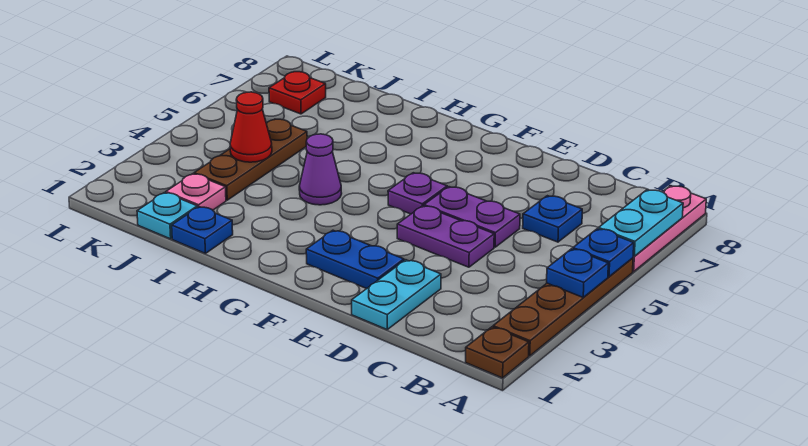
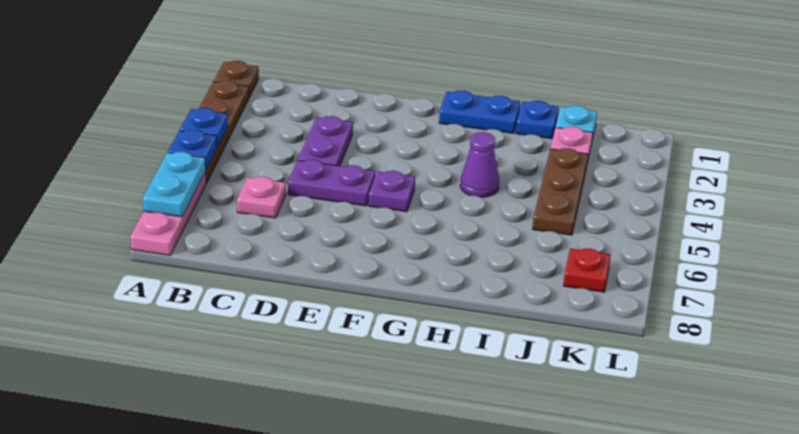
blue 1x1 plate [523,196,582,242] -> pink 1x1 plate [237,177,286,218]
cyan 1x2 plate [352,260,441,329] -> none
purple 1x2 plate [397,206,494,267] -> purple 1x2 plate turned to [298,116,353,166]
blue 1x2 plate [306,230,404,289] -> blue 1x2 plate moved to [439,91,520,134]
red 1x1 cone [230,92,272,162] -> none

